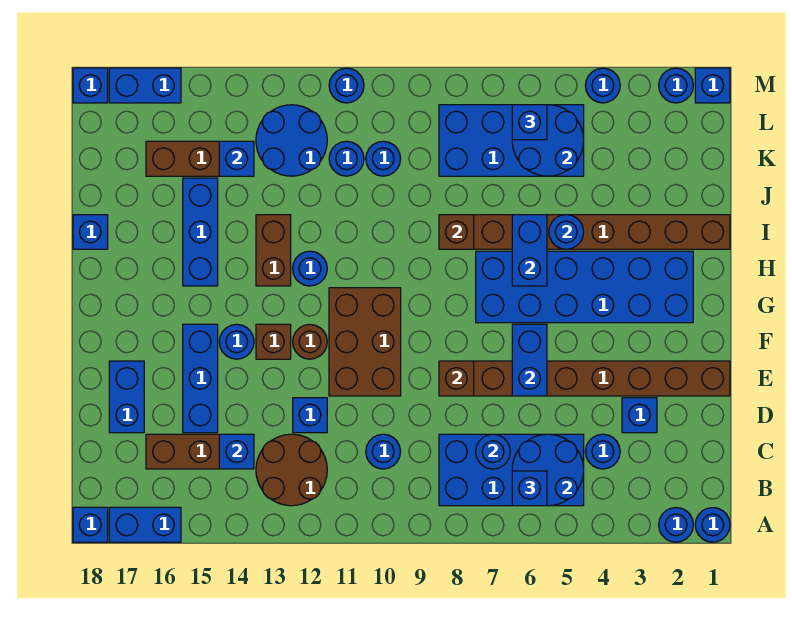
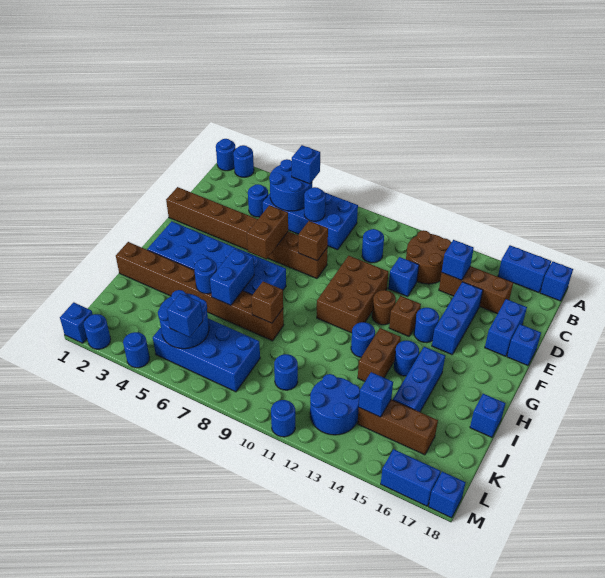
blue 1x1 brick [622,398,657,433] -> blue 1x1 brick moved to [507,324,541,366]
blue 1x2 brick [512,324,547,396] -> brown 1x2 brick [247,205,288,259]
blue 1x1 round brick [329,141,364,176] -> blue 1x1 round brick moved to [394,341,419,376]

